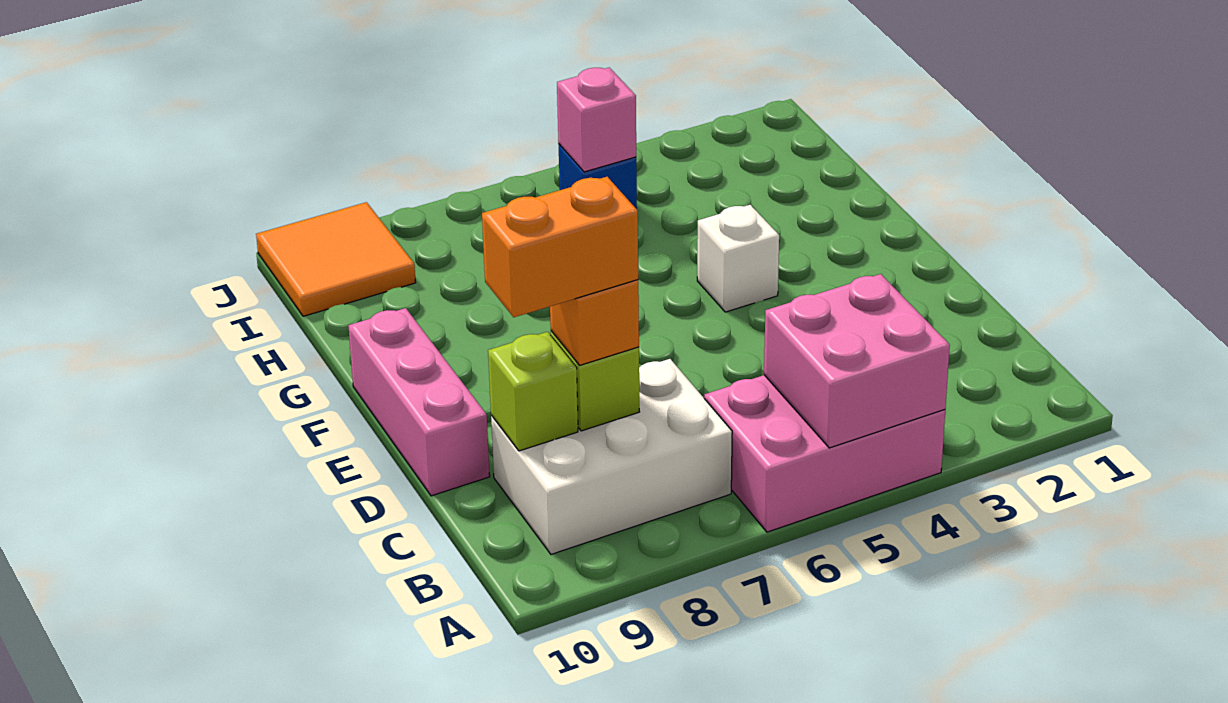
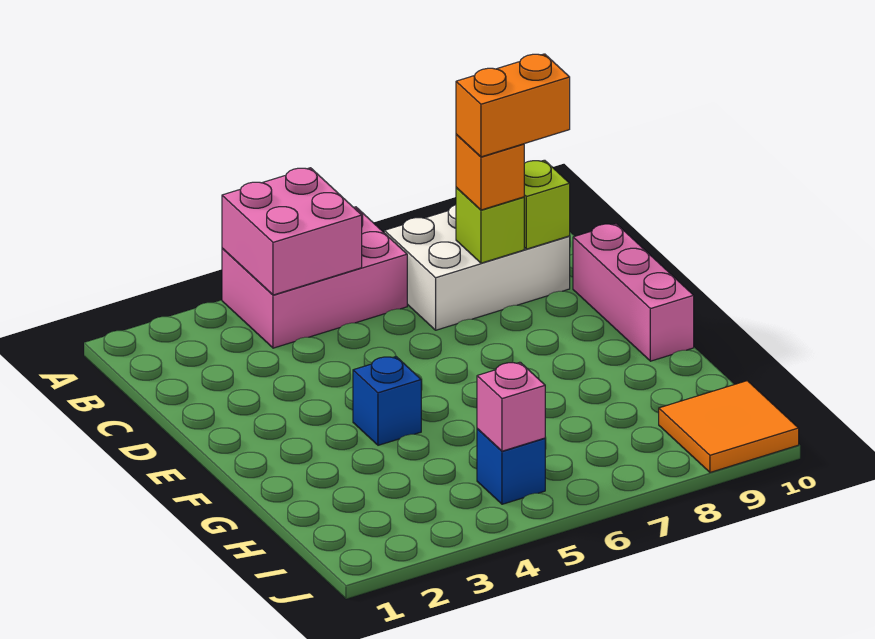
white 1x1 brick [697,205,779,312] -> blue 1x1 brick [353,357,421,445]

